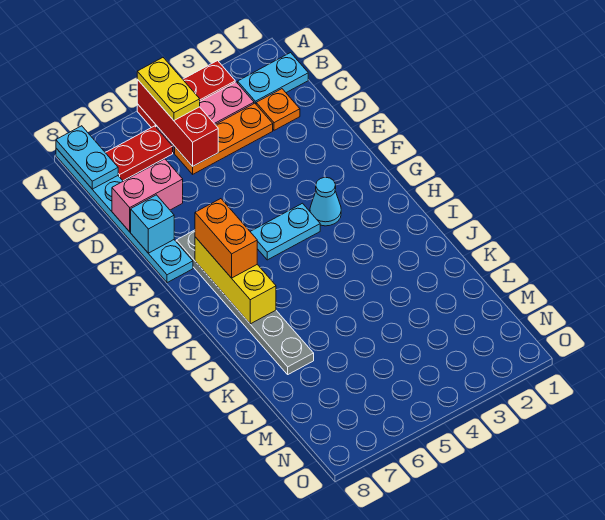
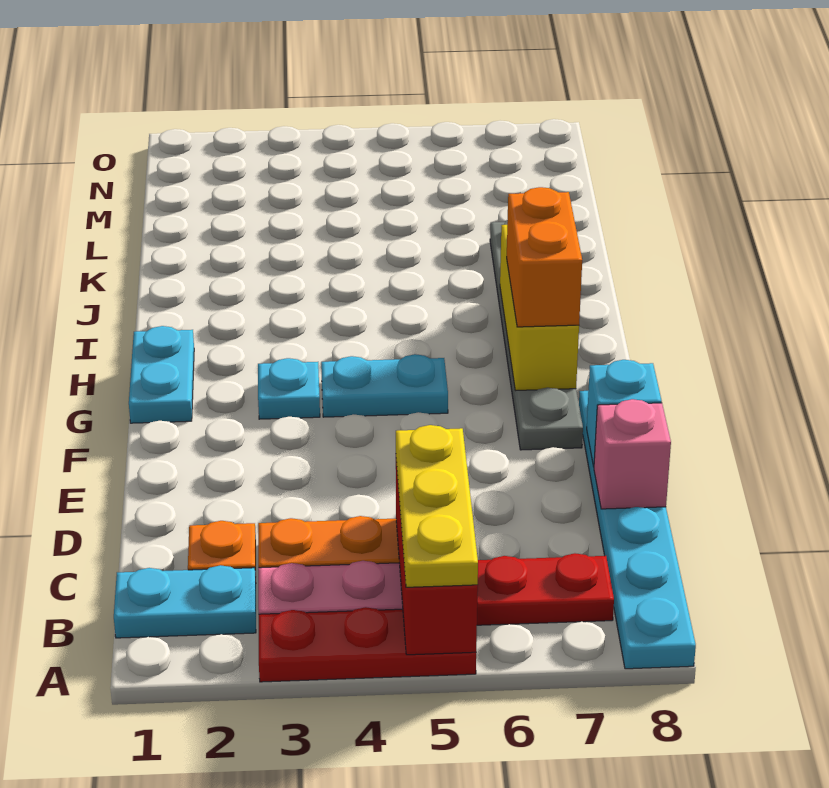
yellow 1x2 plate [137,58,200,120] -> yellow 1x3 plate [396,425,478,587]
cyan 1x2 plate [56,126,118,189] -> cyan 1x2 plate moved to [129,326,194,423]
pink 1x2 brick [112,159,183,232] -> pink 1x1 brick [594,399,671,509]
cyan 1x1 cone [310,177,341,226] -> cyan 1x1 plate [258,358,320,419]

